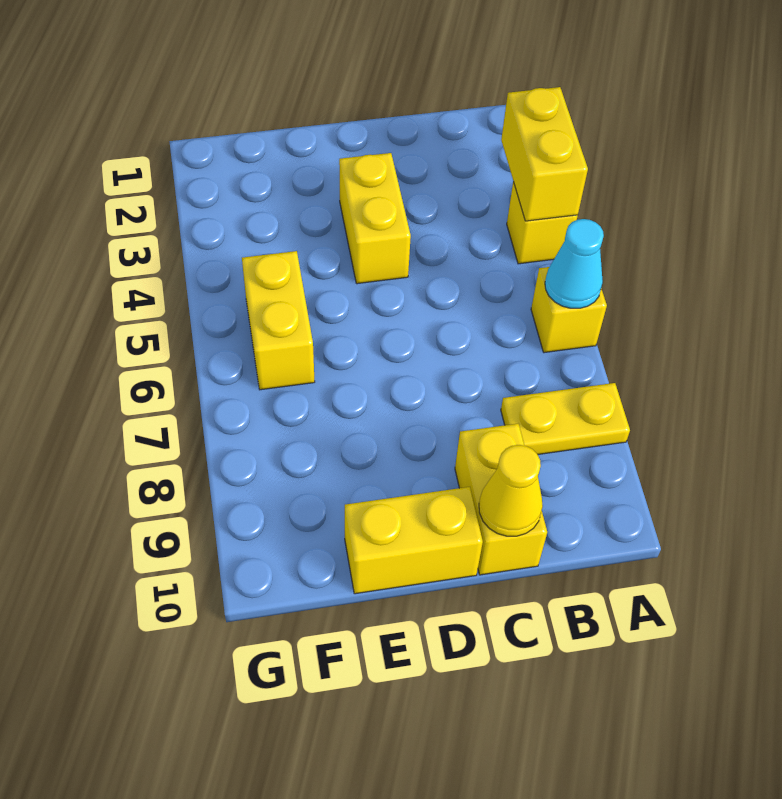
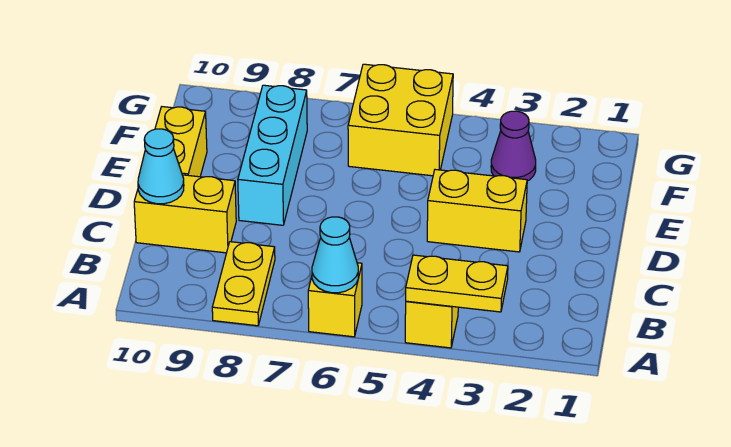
yellow 1x2 brick [501,87,588,221] -> yellow 1x2 plate [406,255,508,312]
yellow 1x1 cone [479,445,543,536] -> cyan 1x1 cone [138,129,184,204]
none -> cyan 1x3 brick [238,85,307,225]
none -> purple 1x1 cone [491,111,536,181]
yellow 1x2 brick [242,251,315,390] -> yellow 2x2 brick [348,64,453,176]

